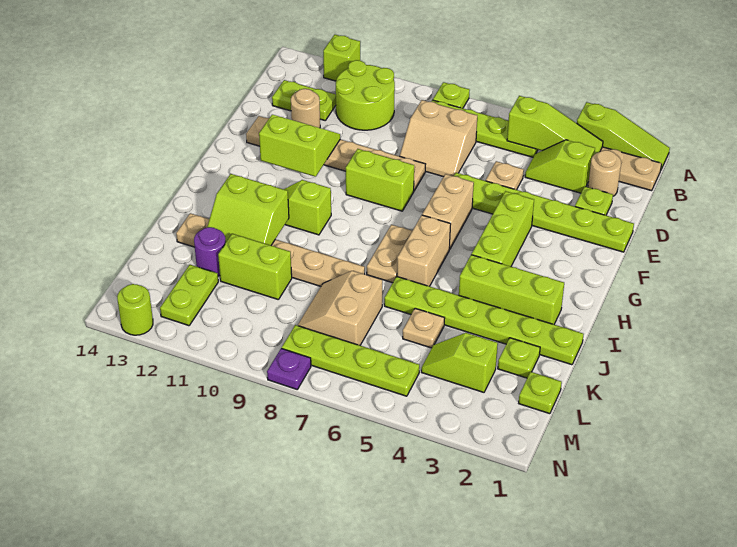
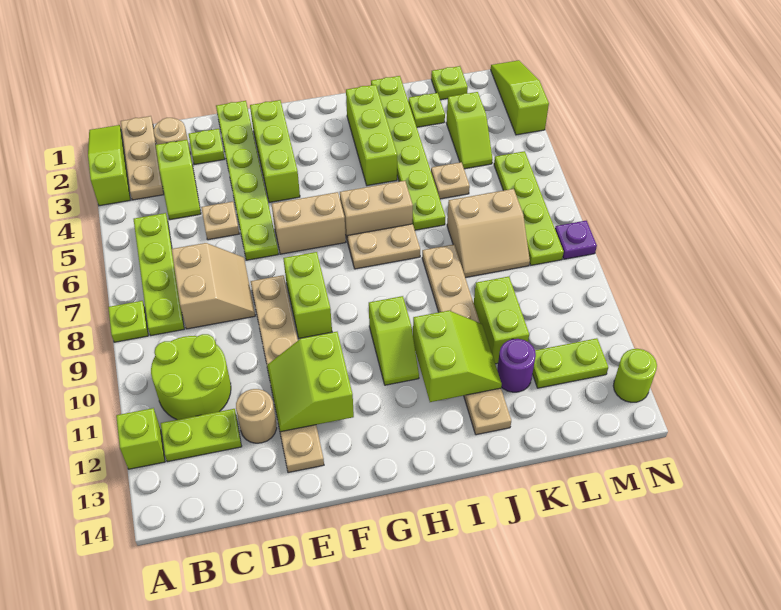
lime 1x3 slope [507,96,603,154] -> lime 1x3 slope moved to [491,60,549,135]
lime 1x2 plate [272,80,336,120] -> lime 1x2 plate turned to [161,409,242,462]
lime 1x3 brick [472,191,534,266] -> lime 1x3 brick turned to [250,100,300,202]

